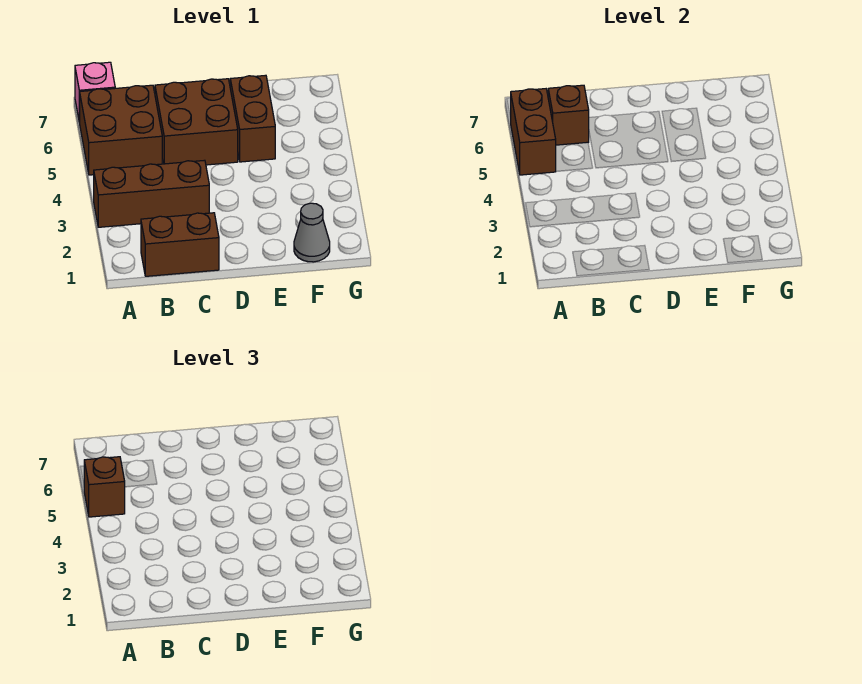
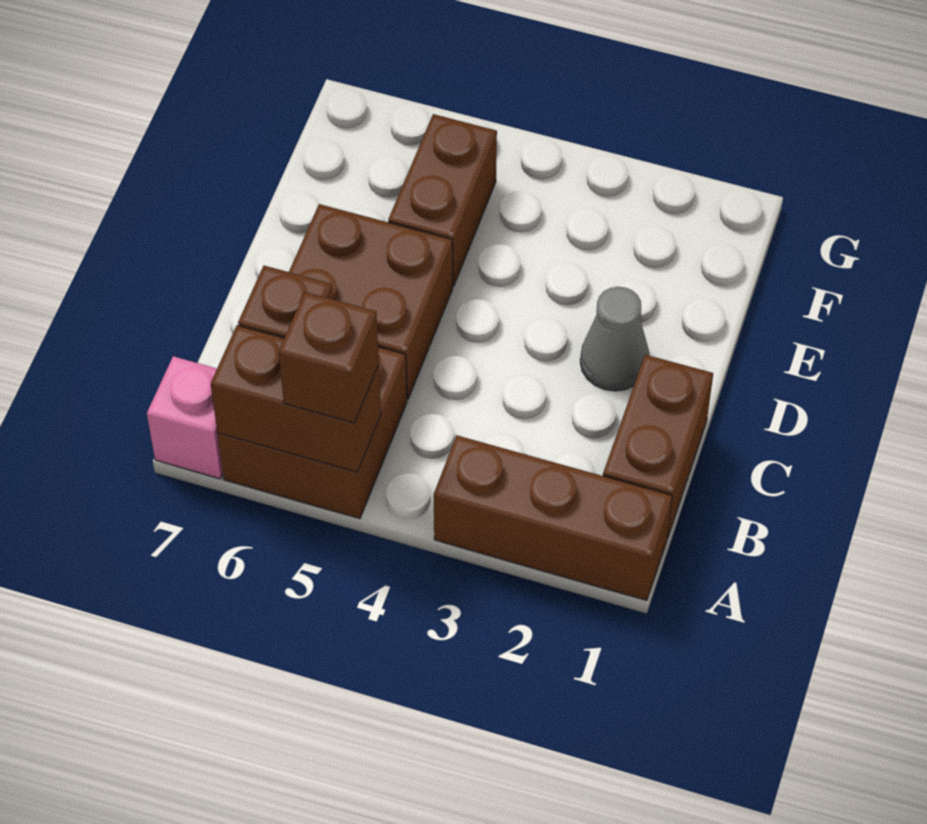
brown 1x3 brick [94,160,209,227] -> brown 1x3 brick turned to [434,435,672,600]
brown 1x2 brick [230,75,275,162] -> brown 1x2 brick turned to [388,114,497,286]
grey 1x1 cone [294,203,330,262] -> grey 1x1 cone moved to [580,287,650,391]

